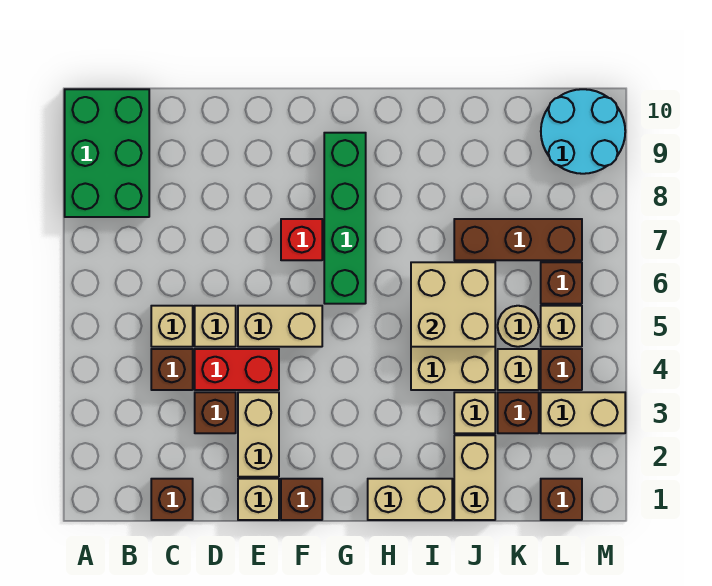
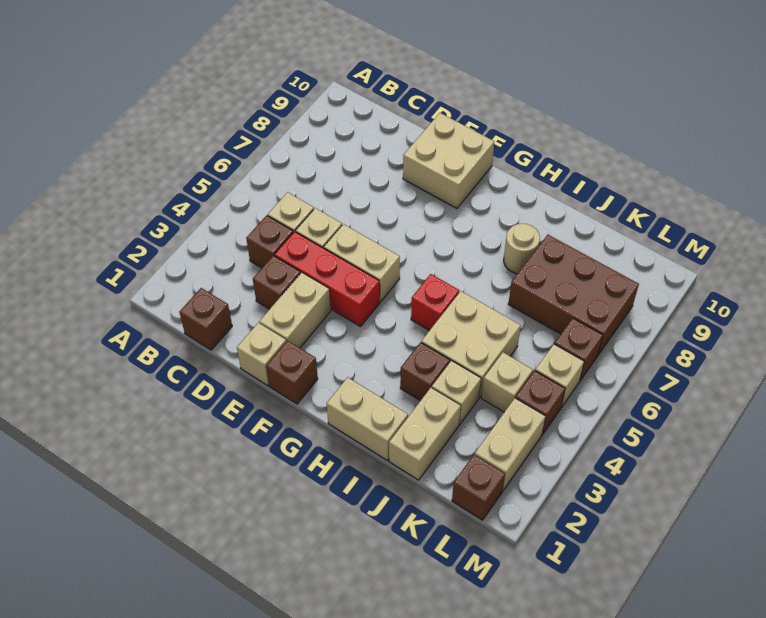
green 2x3 brick [65,89,149,217] -> none
red 1x2 brick [195,349,279,390] -> red 1x3 brick [274,231,380,327]
red 1x1 brick [281,219,322,260] -> red 1x1 brick moved to [411,274,459,331]
green 1x4 brick [324,133,366,304] -> none
tan 2x2 brick [411,262,495,347] -> tan 2x2 brick moved to [403,113,494,208]
brown 1x3 brick [454,219,582,260] -> brown 2x3 brick [508,235,639,355]
brown 1x1 brick [498,392,539,433] -> brown 1x1 brick moved to [400,342,450,401]
tan 1x1 round brick [498,306,539,347] -> tan 1x1 round brick moved to [504,224,540,274]
tan 1x2 brick [541,392,625,433] -> tan 1x2 brick turned to [475,398,546,491]
cyan 2x2 round brick [541,89,625,174] -> none

